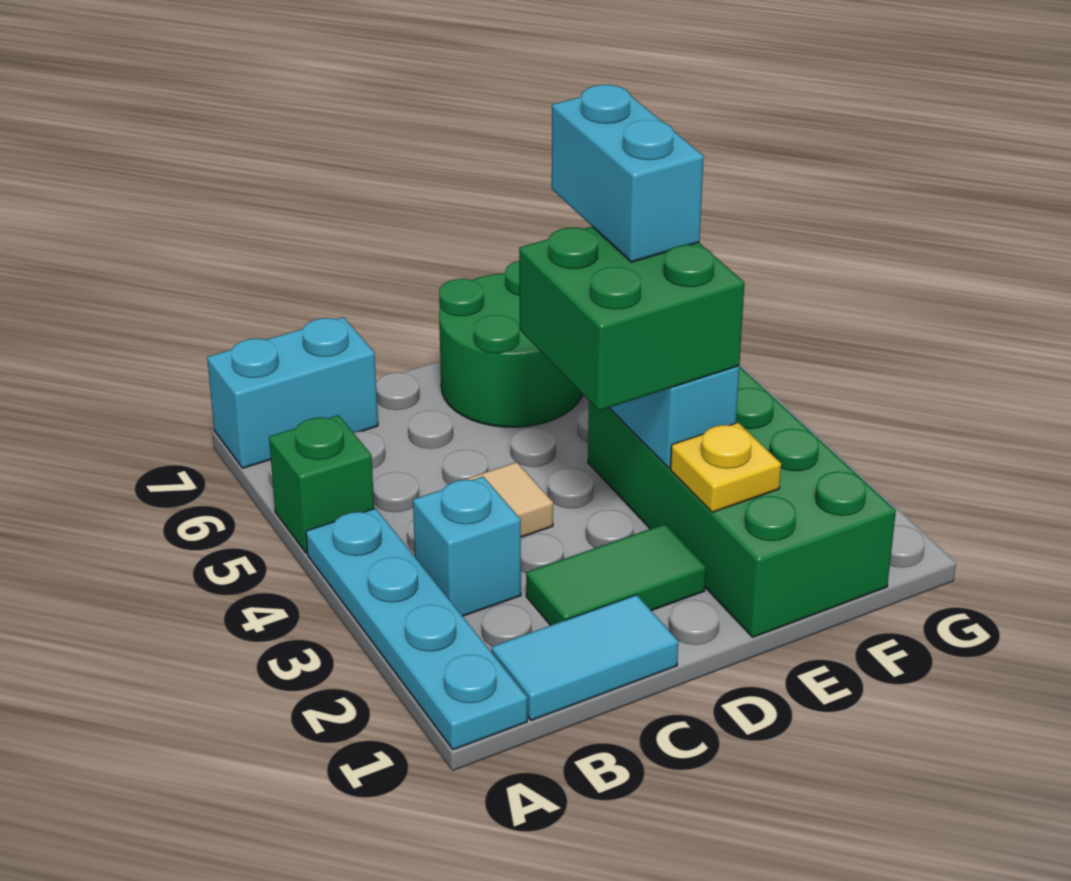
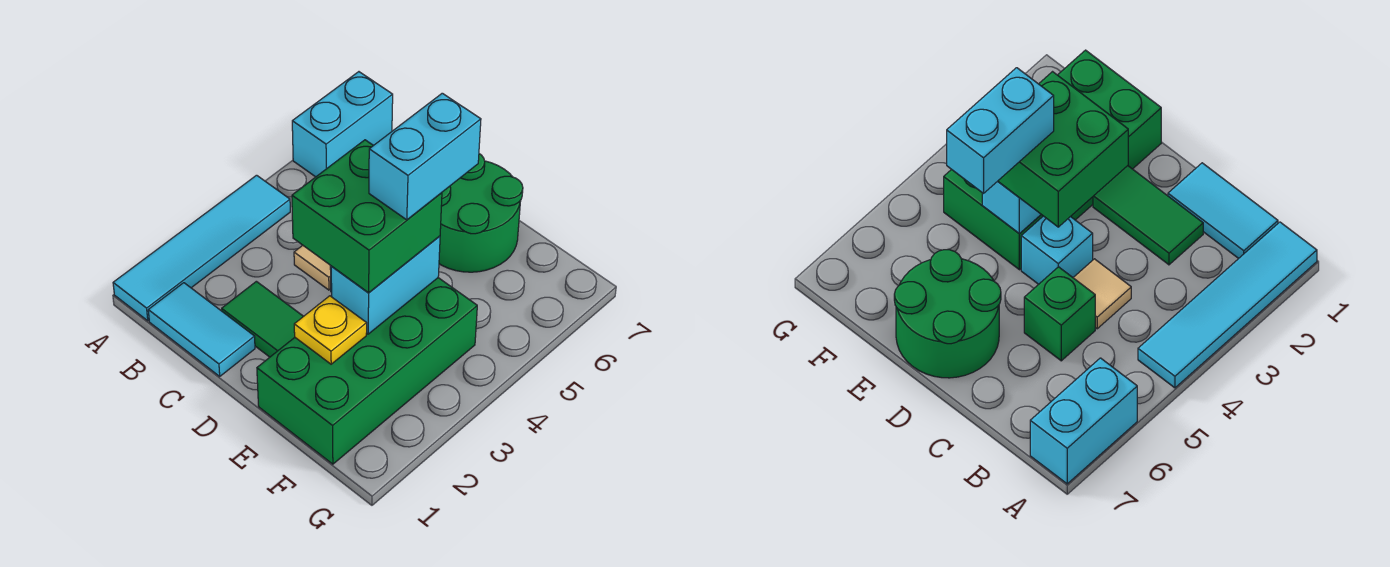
cyan 1x4 plate [306,508,527,750] -> cyan 1x4 tile [113,175,290,321]
green 1x1 brick [269,415,374,553] -> green 1x1 brick moved to [1024,267,1095,361]
cyan 1x2 brick [207,317,378,468] -> cyan 1x2 brick turned to [292,72,393,177]
cyan 1x1 brick [413,477,521,616] -> cyan 1x1 brick moved to [1021,216,1093,284]

